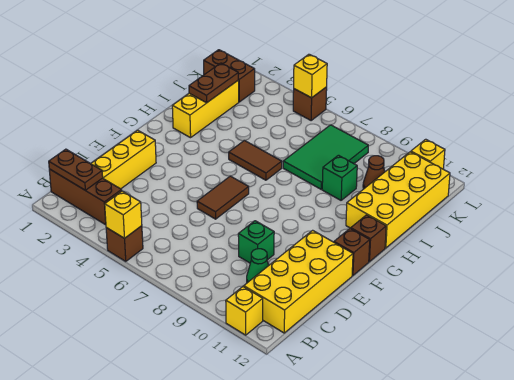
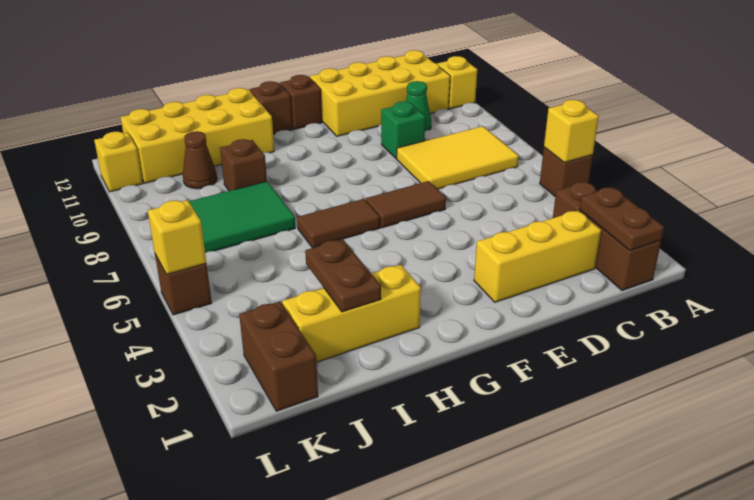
none -> yellow 2x3 tile [397,126,519,189]
brown 1x2 tile [229,140,282,180] -> brown 1x2 tile turned to [297,199,380,248]
brown 1x2 plate [189,63,238,103] -> brown 1x2 plate turned to [305,239,381,312]
green 1x1 brick [322,155,357,200] -> brown 1x1 brick [220,139,267,191]

